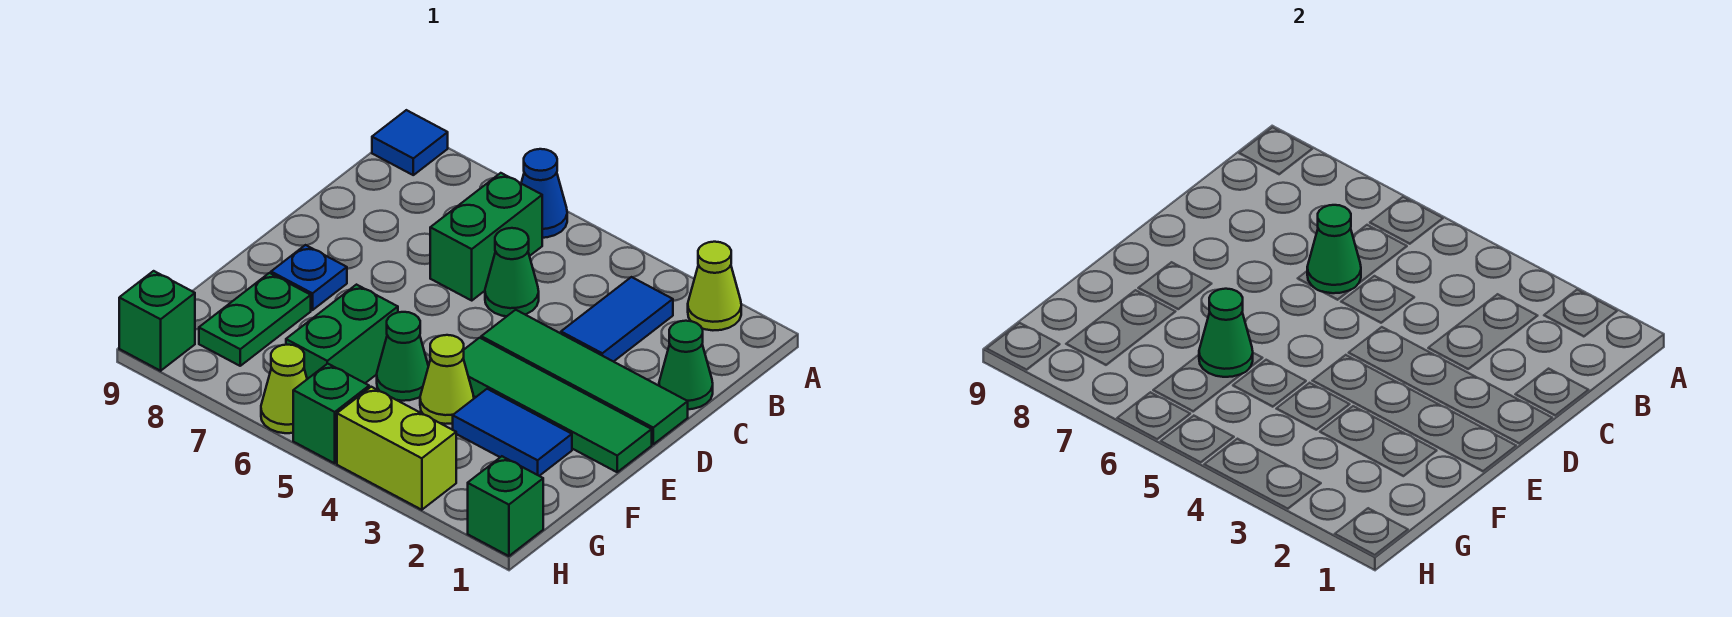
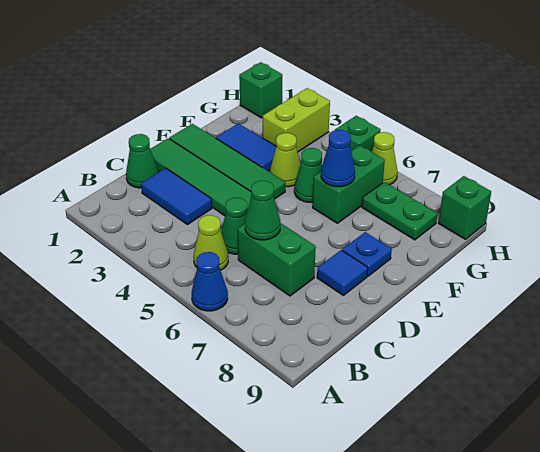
lime 1x1 cone [688,242,741,330] -> lime 1x1 cone moved to [194,215,228,270]
blue 1x1 tile [372,110,448,175] -> blue 1x1 tile moved to [317,250,368,295]
blue 1x2 tile [561,277,673,362] -> blue 1x2 tile turned to [141,168,212,225]
green 1x2 brick [430,173,542,300] -> green 1x2 brick turned to [237,223,316,296]
green 1x1 cone [1199,289,1253,377] -> blue 1x1 cone [321,130,355,187]
green 1x2 plate [199,273,311,366] -> green 1x2 plate turned to [362,182,437,240]
lime 1x2 brick [337,387,456,510] -> lime 1x2 brick turned to [263,88,330,152]

